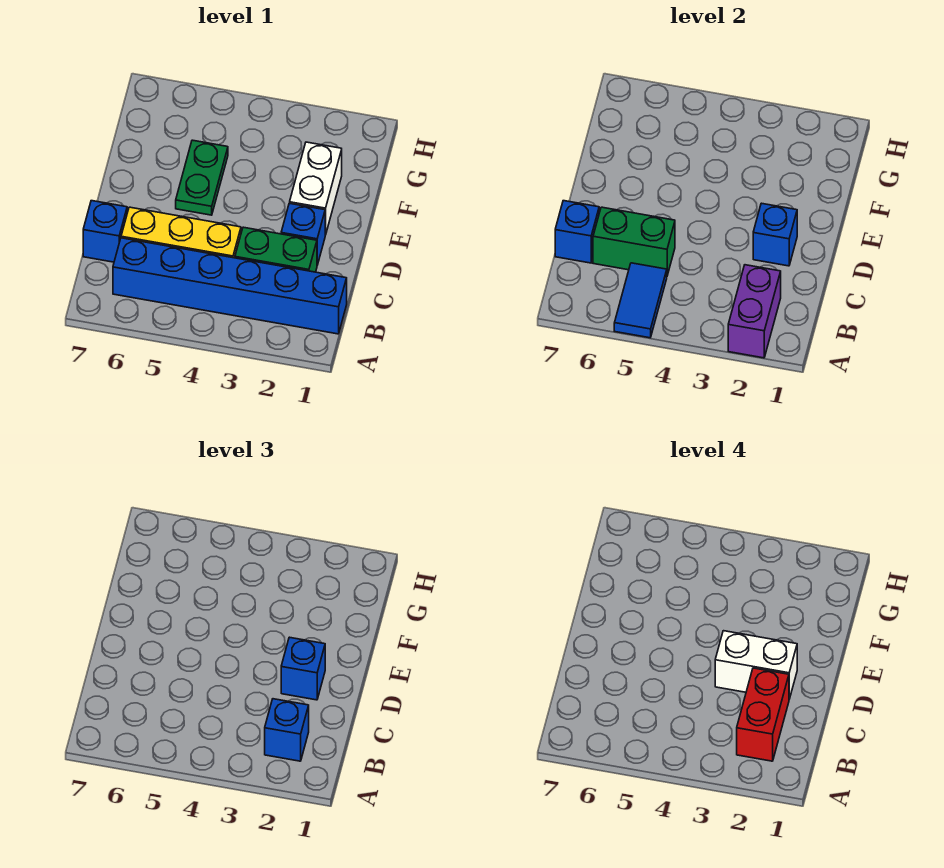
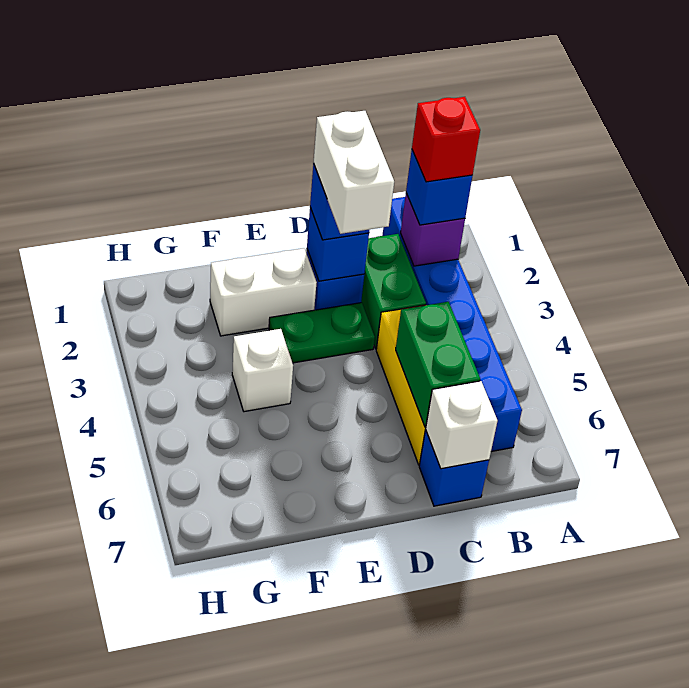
purple 1x2 brick [728,265,781,358] -> purple 1x1 brick [401,193,465,266]
blue 1x2 tile [614,263,667,338] -> none
red 1x2 brick [737,668,789,761] -> red 1x1 brick [412,97,480,182]
blue 1x1 brick [555,201,599,263] -> white 1x1 brick [426,381,497,469]
green 1x2 plate [176,140,228,215] -> green 1x2 plate moved to [269,303,375,363]
none -> white 1x1 brick [232,329,293,412]

